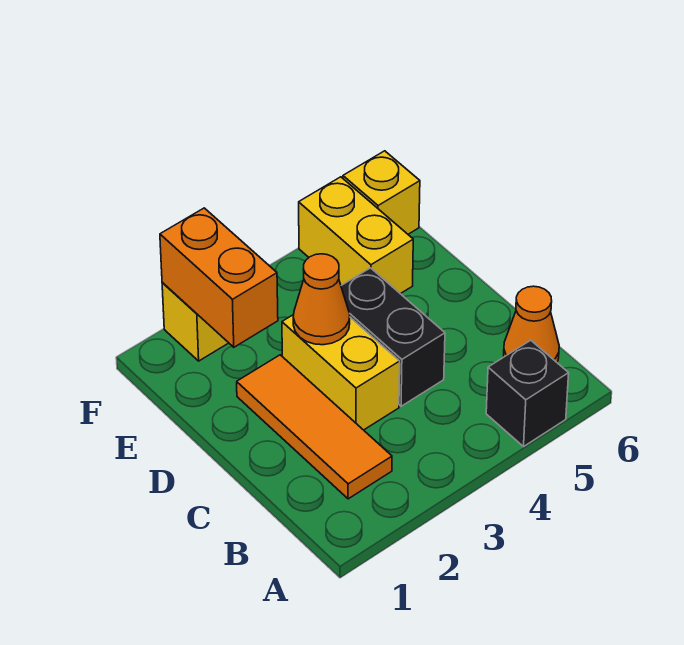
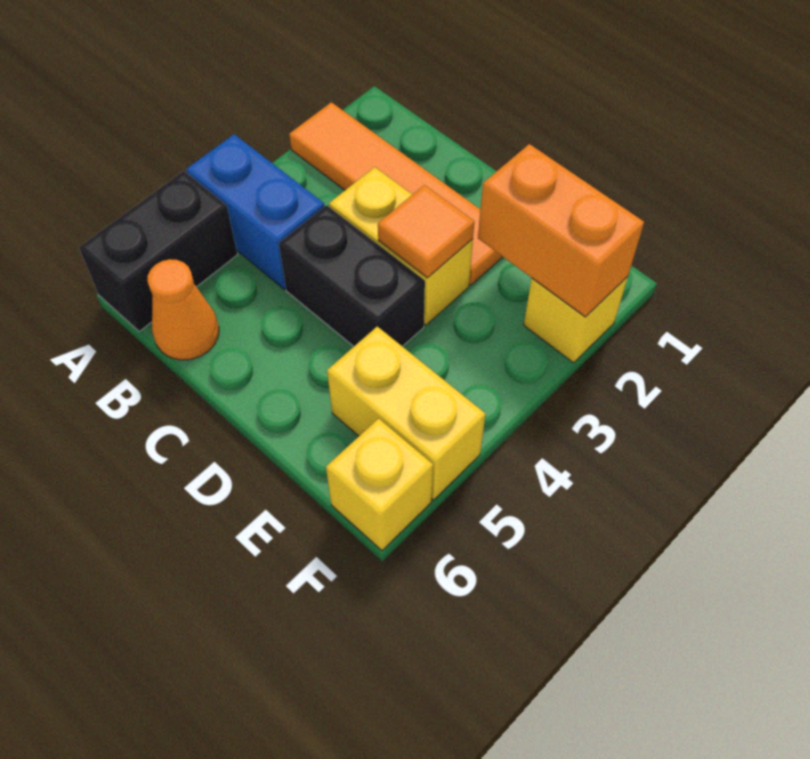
none -> blue 1x2 brick [186,134,325,289]
black 1x1 brick [486,340,569,446] -> black 1x2 brick [79,171,237,332]
orange 1x3 tile [237,355,392,499] -> orange 1x4 tile [289,102,503,285]
orange 1x1 cone [293,254,350,345] -> orange 1x1 tile [378,185,474,278]

